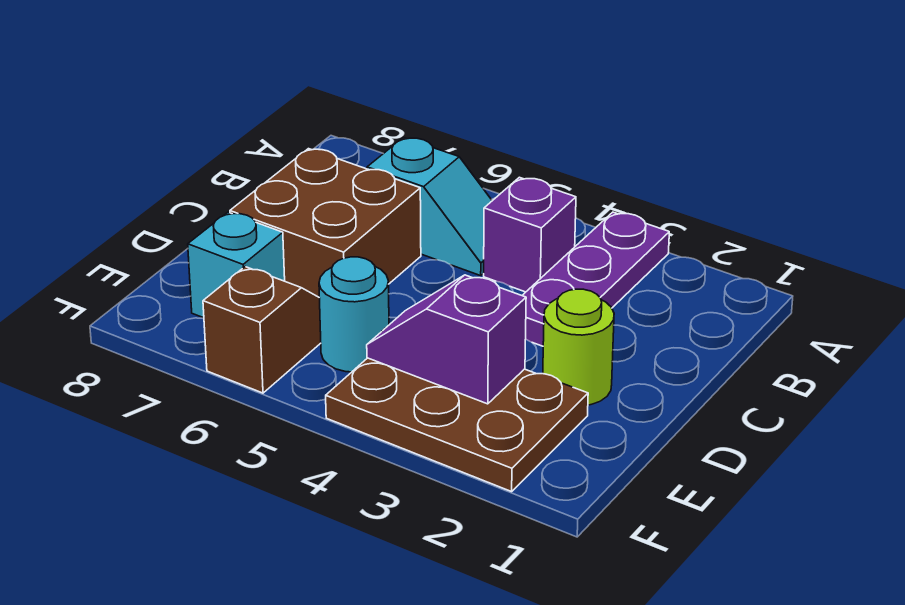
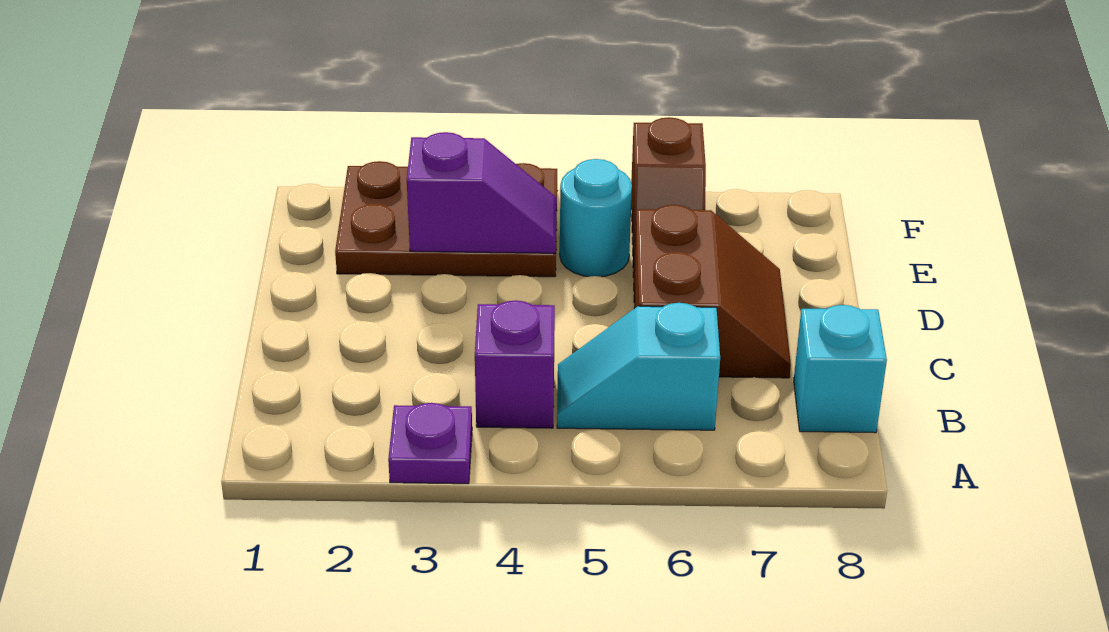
purple 1x3 plate [522,212,669,346] -> purple 1x1 plate [388,403,472,484]
brown 2x2 brick [230,149,421,297] -> brown 2x2 slope [633,205,791,378]
lime 1x1 round brick [543,289,614,405] -> none
cyan 1x1 brick [188,212,285,318] -> cyan 1x1 brick moved to [794,305,887,433]

